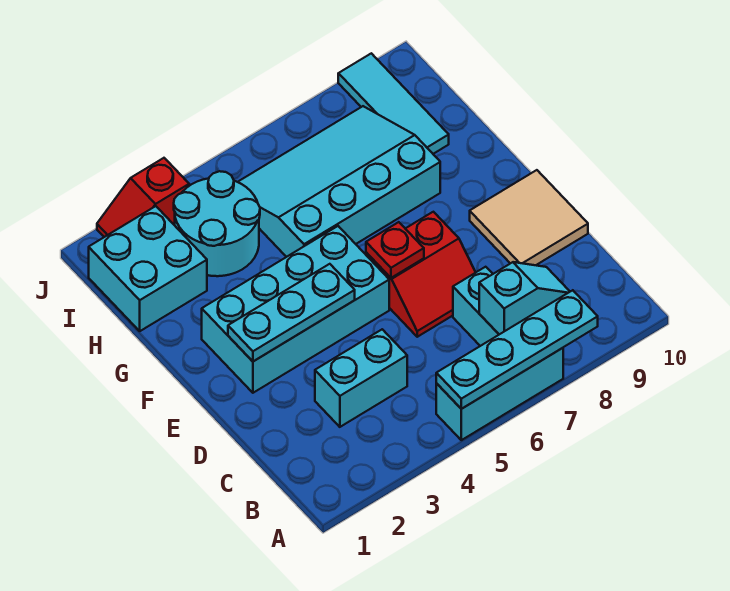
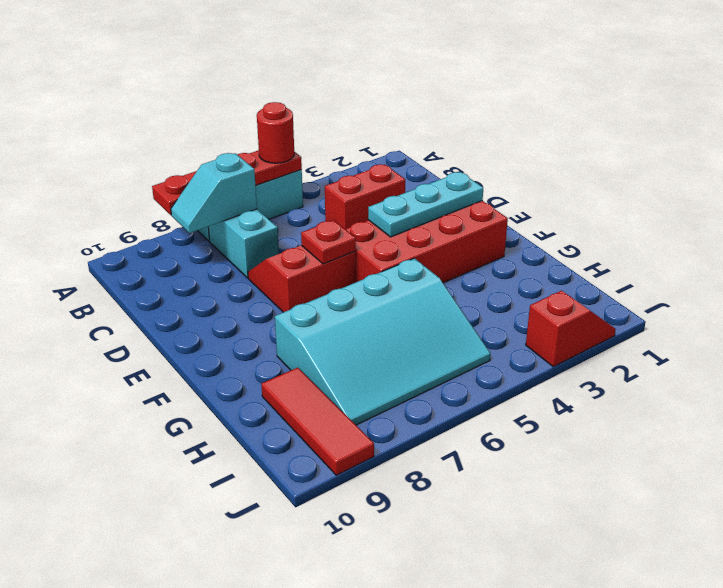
cyan 1x4 plate [436,290,598,409] -> red 1x4 plate [152,150,302,215]
none -> red 1x1 round brick [257,102,294,163]
cyan 1x2 brick [315,329,407,427] -> red 1x2 brick [325,164,405,229]
tan 2x2 tile [470,170,588,265] -> none
cyan 2x4 brick [202,226,389,393] -> red 2x4 brick [345,201,508,283]
cyan 2x2 brick [89,206,207,331] -> none
cyan 2x2 round brick [174,171,260,276] -> none
cyan 1x3 tile [338,53,449,154] -> red 1x3 tile [261,368,374,475]

